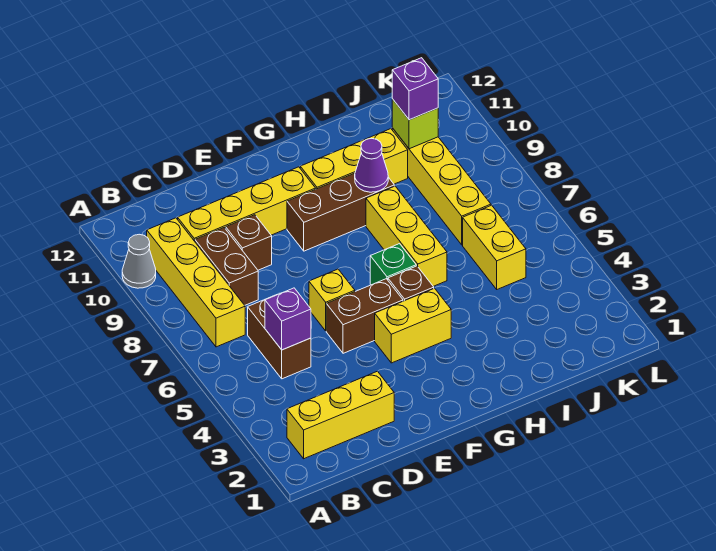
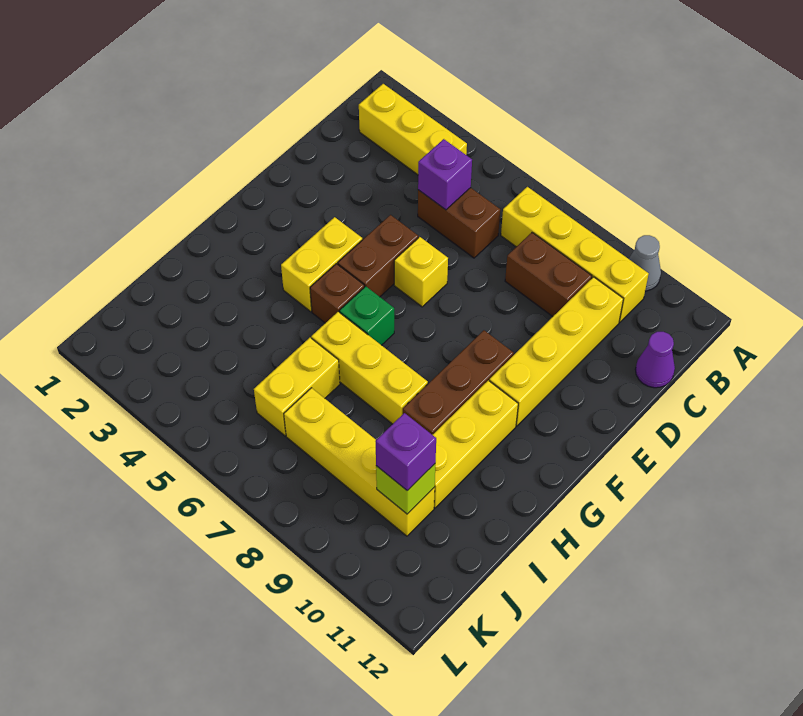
yellow 1x3 brick [287,371,394,459] -> yellow 1x3 brick turned to [359,84,467,175]
brown 1x1 brick [226,215,272,270] -> none
purple 1x1 cone [355,138,388,192] -> purple 1x1 cone moved to [635,332,675,388]
yellow 1x2 brick [463,205,526,289] -> yellow 1x2 brick turned to [254,338,340,436]

